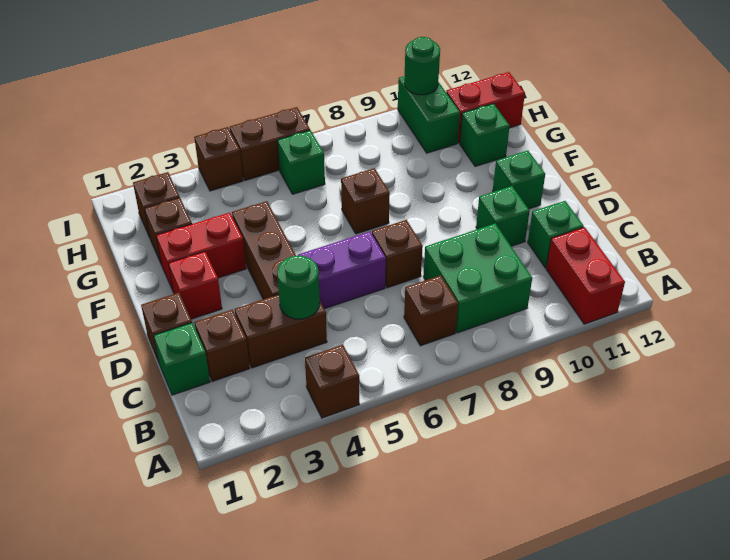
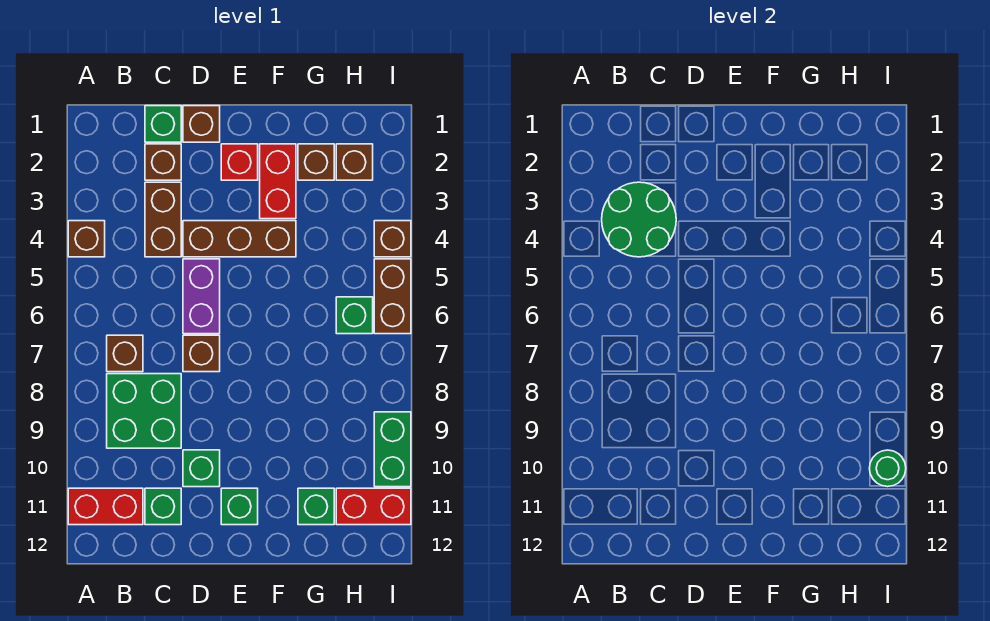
green 1x1 round brick [277,255,320,319] -> green 2x2 round brick [602,182,676,257]
brown 1x1 brick [341,168,390,234] -> none
green 1x2 brick [398,76,460,153] -> green 1x2 brick turned to [374,412,411,487]
red 1x2 brick [446,72,525,143] -> red 1x2 brick turned to [336,488,411,525]

